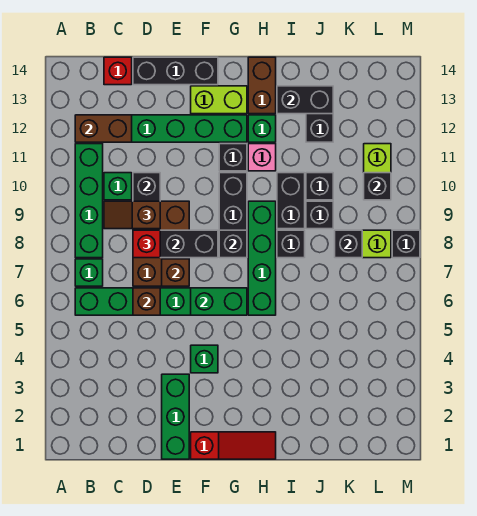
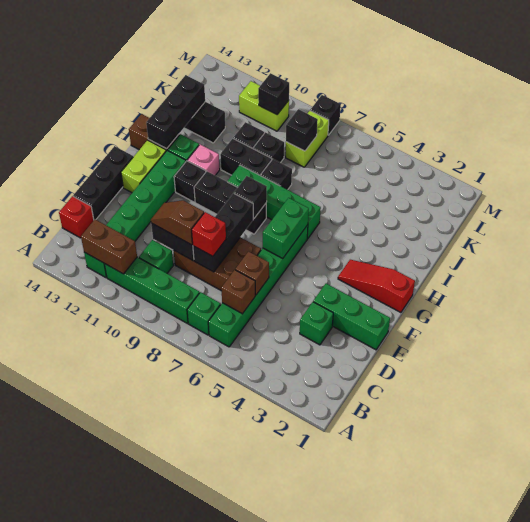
brown 1x2 brick [75,115,132,142] -> brown 1x2 brick turned to [81,219,137,274]
brown 1x2 slope [104,201,160,229] -> brown 1x2 slope turned to [151,200,204,245]
brown 1x1 brick [162,259,189,286] -> brown 1x1 brick moved to [221,270,255,314]
red 1x3 slope [191,432,276,459] -> red 1x3 slope turned to [338,260,415,313]
green 1x1 brick [191,345,218,373] -> green 1x1 brick moved to [300,302,333,345]
black 1x2 brick [277,86,333,114] -> black 1x3 brick [146,75,205,149]

